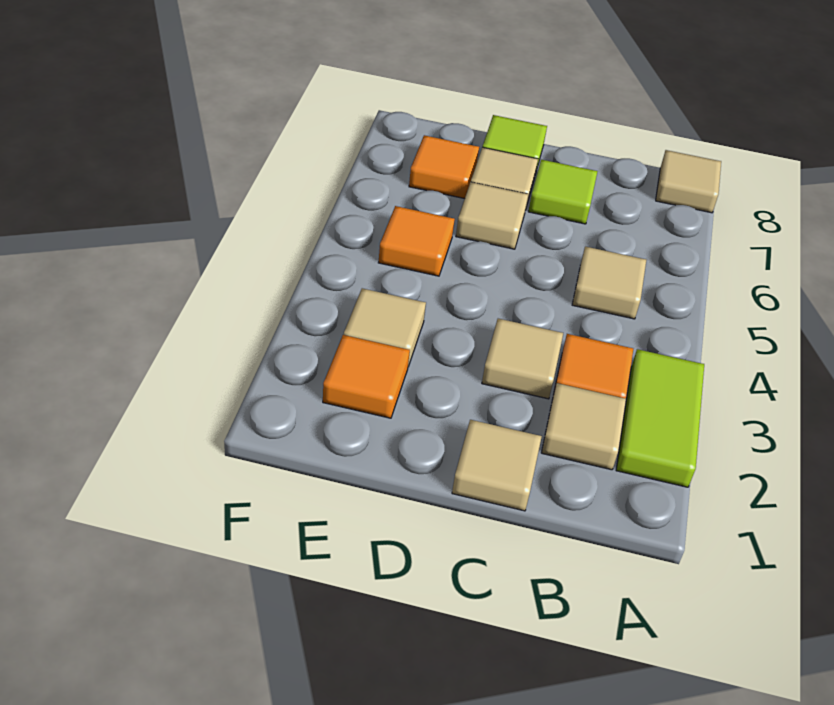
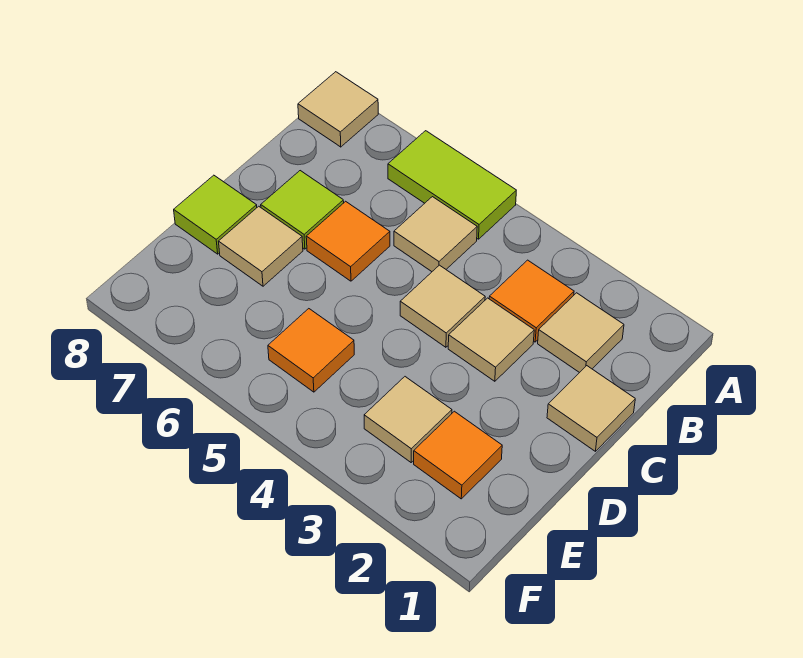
lime 1x2 tile [616,349,704,487] -> lime 1x2 tile moved to [388,131,516,239]
tan 1x1 tile [456,182,528,249] -> tan 1x1 tile moved to [400,265,485,347]
orange 1x1 tile [409,135,479,199] -> orange 1x1 tile moved to [306,201,390,281]

